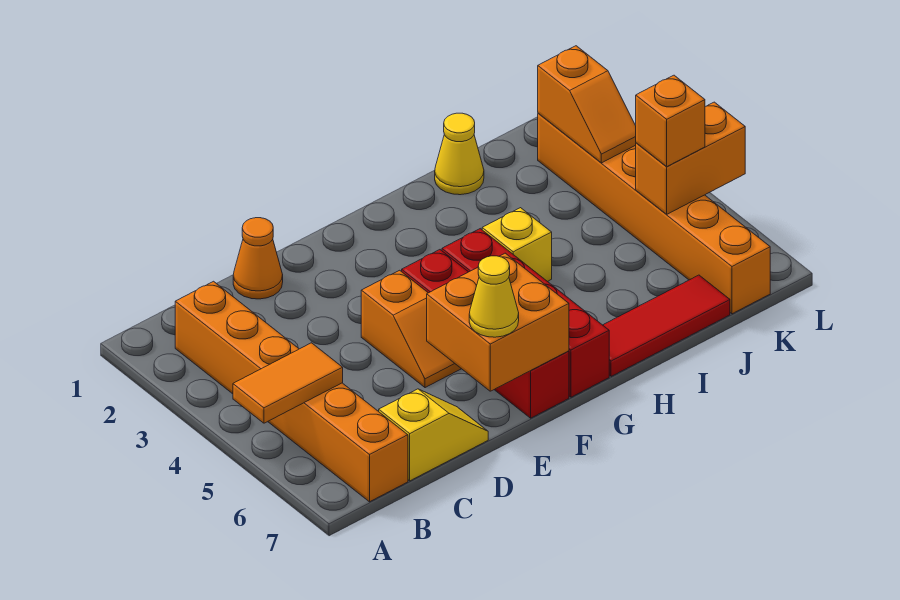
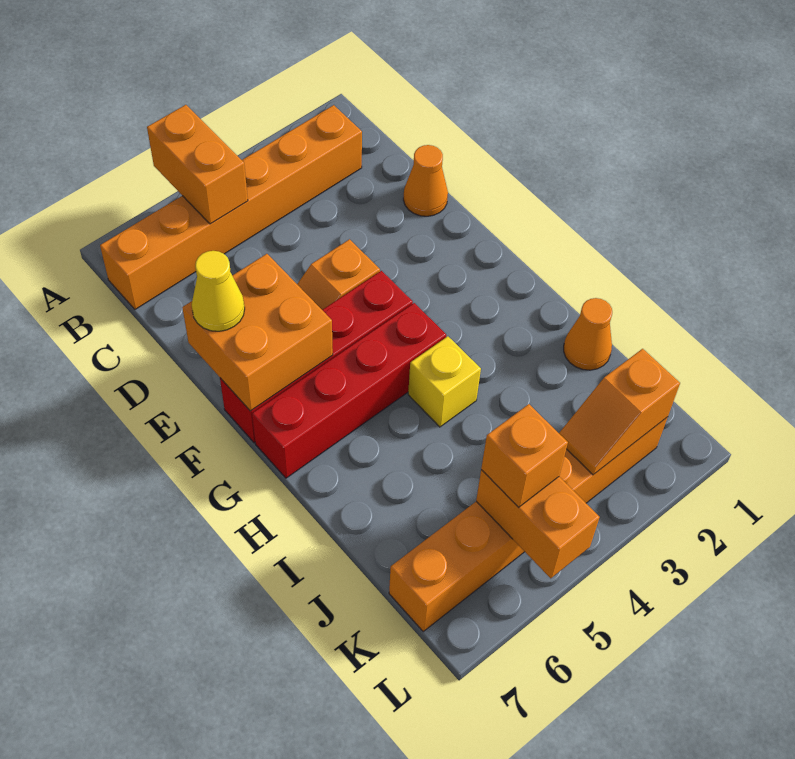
orange 1x2 tile [233,343,343,423] -> orange 1x2 brick [147,105,248,224]
yellow 1x2 slope [379,389,488,481] -> none
red 1x3 tile [603,275,730,376] -> none
yellow 1x1 cone [435,113,484,195] -> orange 1x1 cone [564,298,612,370]

